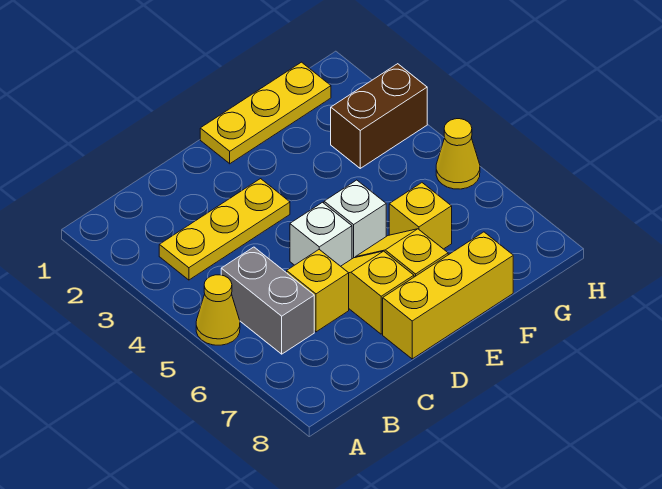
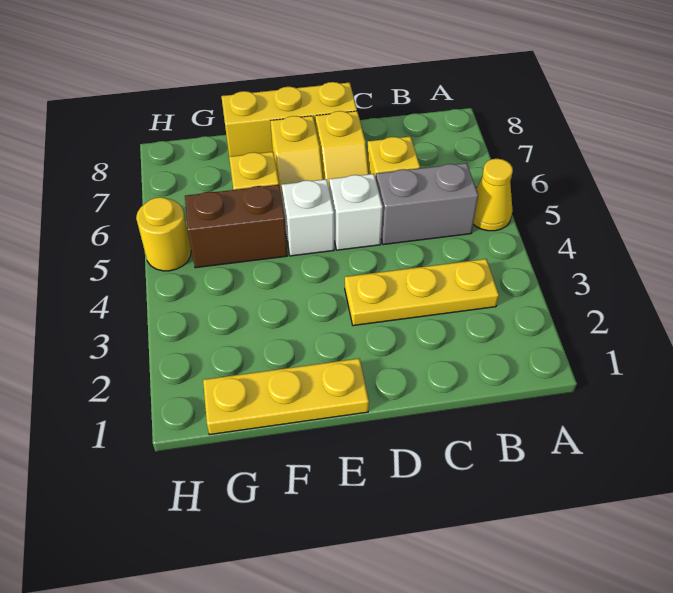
grey 1x2 brick [221,247,314,354] -> grey 1x2 brick turned to [376,163,478,245]
brown 1x2 brick [331,64,427,168] -> brown 1x2 brick moved to [185,185,287,268]
yellow 1x1 cone [436,119,480,189] -> yellow 1x1 round brick [136,197,191,271]

